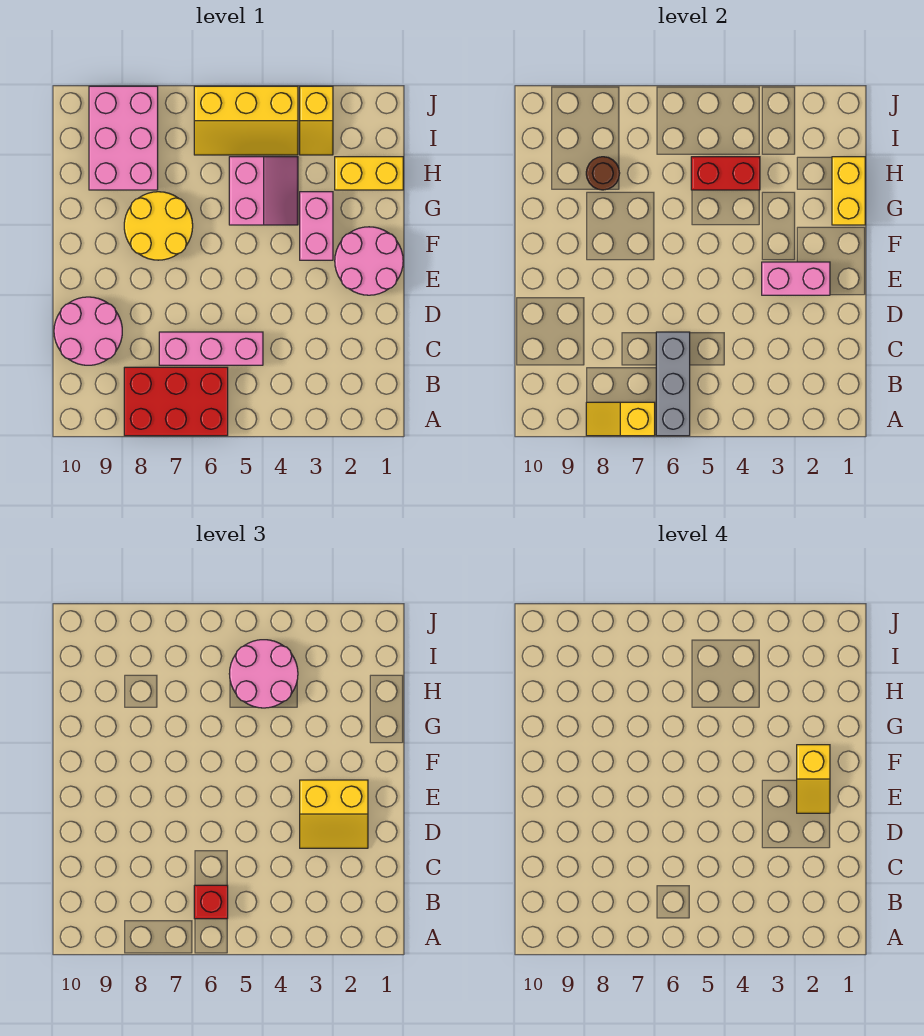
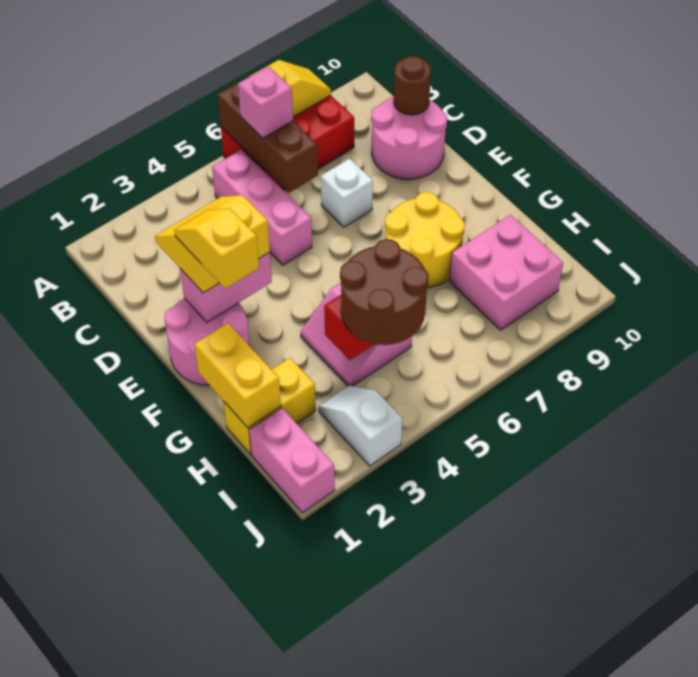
grey 1x3 brick [656,332,690,436] -> brown 1x3 brick [218,78,318,193]
red 1x1 brick [194,885,228,919] -> pink 1x1 brick [238,66,293,138]
pink 1x3 brick [159,332,263,365] -> pink 1x3 brick turned to [212,149,312,265]
none -> white 1x1 brick [321,159,373,227]
pink 1x2 brick [300,192,333,260] -> pink 1x2 brick moved to [249,408,335,513]
pink 2x2 round brick [229,640,298,708] -> brown 2x2 round brick [340,239,429,345]
pink 2x3 brick [89,86,158,190] -> pink 2x2 brick [449,215,563,330]
brown 1x1 round brick [586,157,620,190] -> brown 1x1 round brick moved to [394,56,431,115]
yellow 1x2 slope [300,86,333,155] -> white 1x2 slope [318,386,402,466]
yellow 2x3 slope [194,86,298,155] -> none

